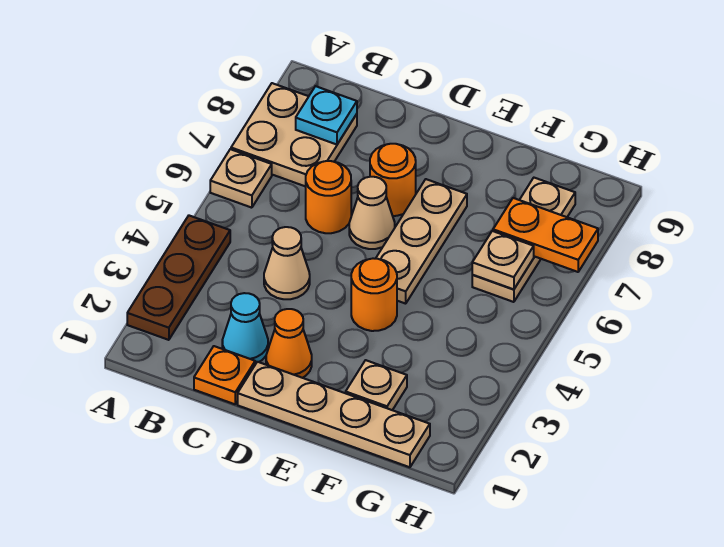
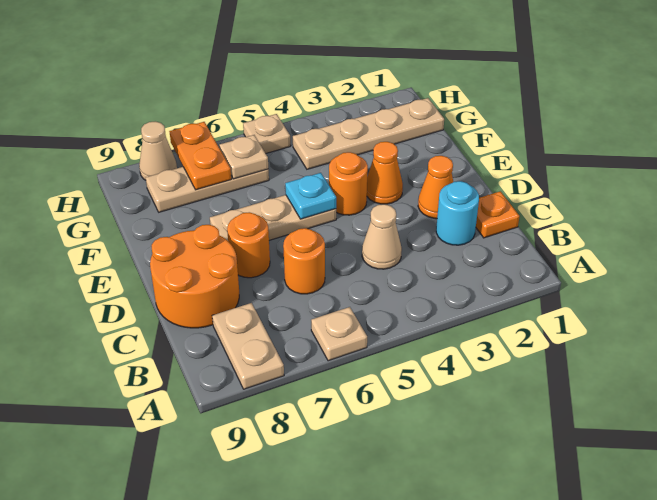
brown 1x3 plate [127,216,230,340] -> none
tan 2x2 plate [231,83,357,187] -> tan 1x2 plate [212,303,284,389]
cyan 1x1 plate [296,86,357,145] -> cyan 1x1 plate moved to [285,173,336,219]
cyan 1x1 cone [222,293,268,364] -> cyan 1x1 round brick [436,181,479,245]
none -> orange 2x2 round brick [150,225,239,328]
tan 1x4 plate [238,362,430,467] -> tan 1x4 plate turned to [293,98,444,169]
tan 1x1 cone [349,177,395,249] -> tan 1x1 cone moved to [139,121,177,180]
none -> orange 1x1 cone [367,142,403,204]
tan 1x1 plate [346,360,407,410] -> tan 1x1 plate moved to [243,114,291,153]

